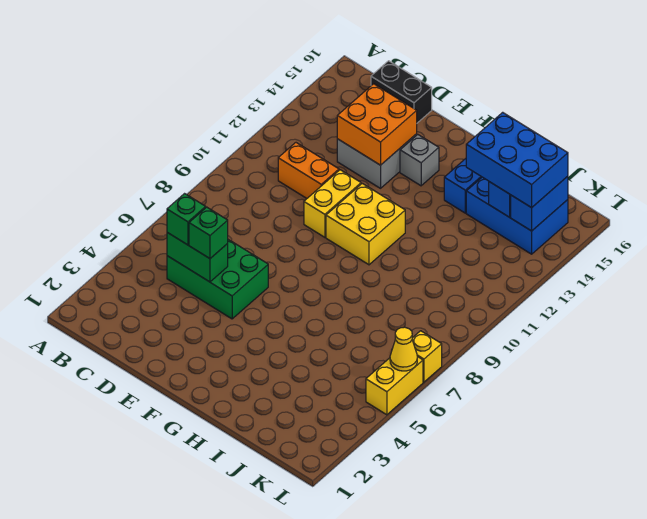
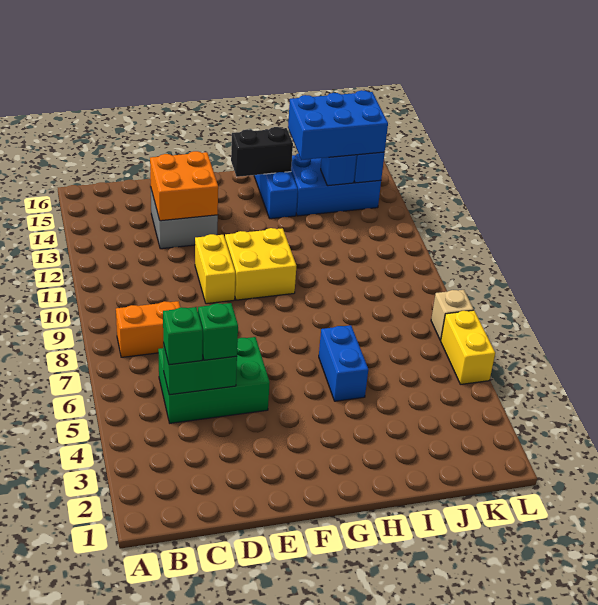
orange 1x2 brick [278,143,339,198] -> orange 1x2 brick moved to [116,301,180,357]
black 1x2 brick [371,61,432,123] -> black 1x2 brick moved to [231,127,293,177]
grey 1x1 brick [400,135,439,186] -> none
none -> blue 1x2 brick [319,325,368,401]
yellow 1x1 cone [390,327,417,371] -> none
yellow 1x1 brick [412,331,442,382] -> tan 1x1 brick [431,290,474,341]

